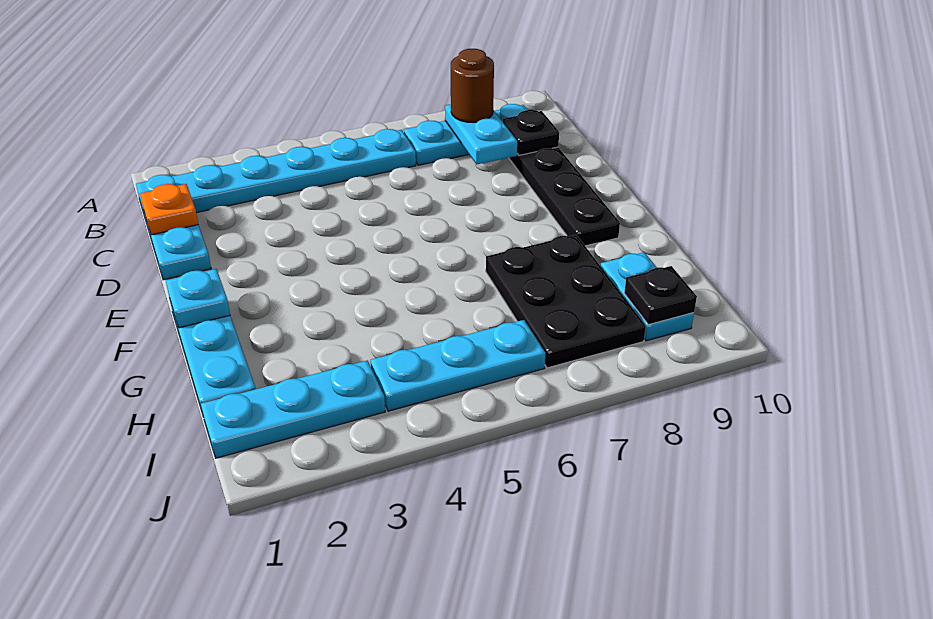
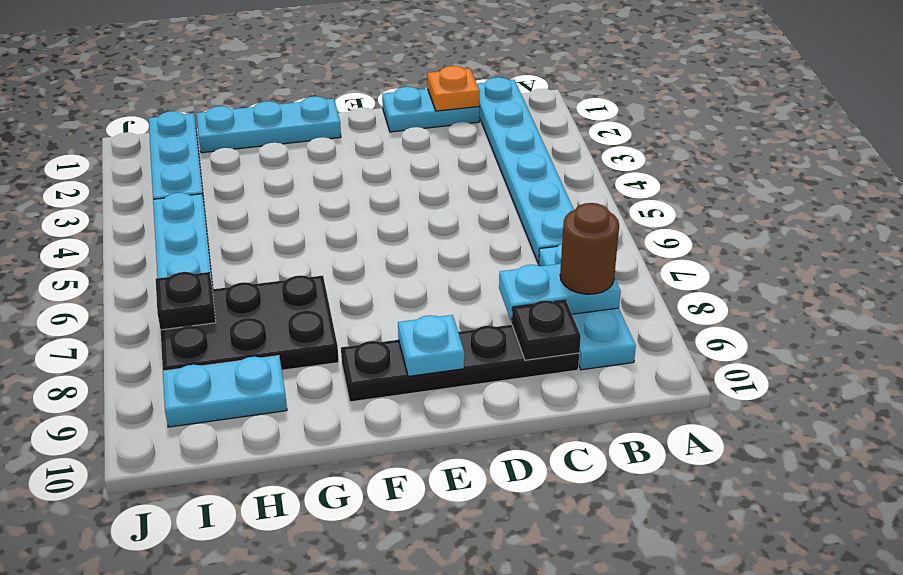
cyan 1x1 plate [166,269,230,328] -> cyan 1x1 plate moved to [398,315,464,376]
black 1x1 plate [624,266,697,325] -> black 1x1 plate moved to [156,272,216,330]

